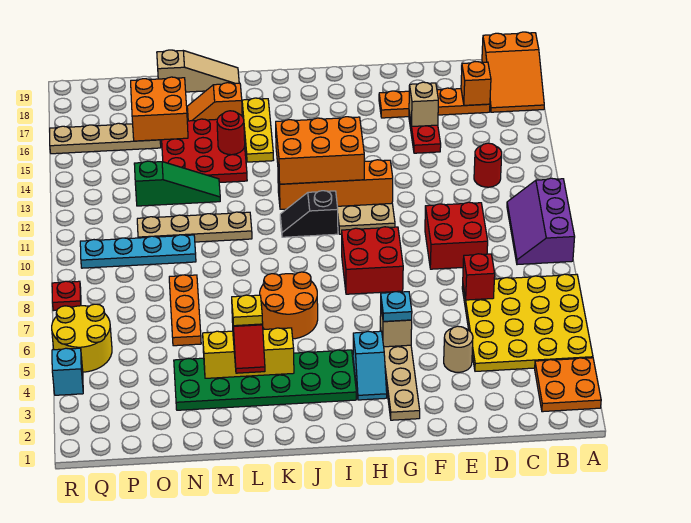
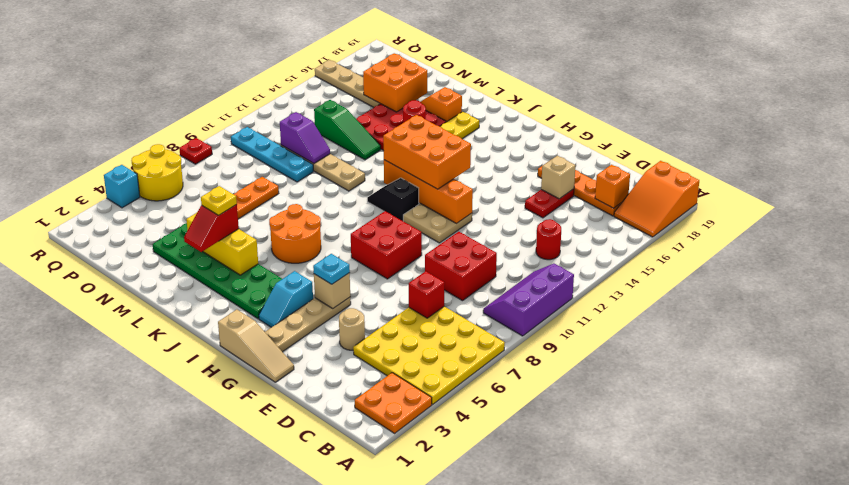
tan 1x3 slope [157,50,239,92] -> tan 1x3 slope moved to [218,309,294,382]
none -> purple 1x2 slope [280,112,330,164]

